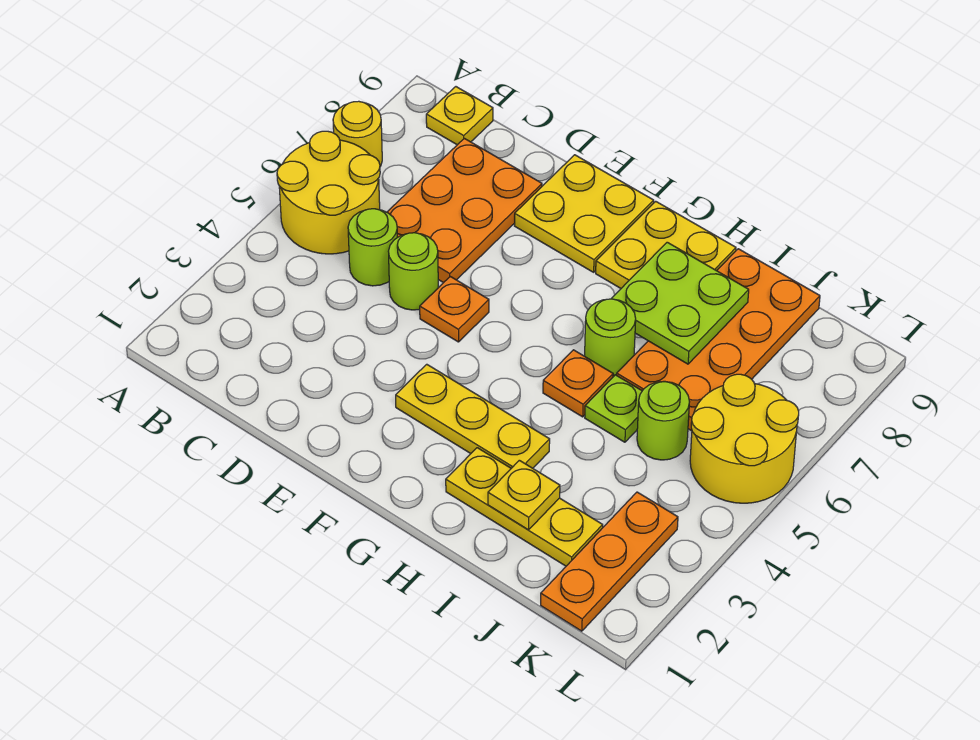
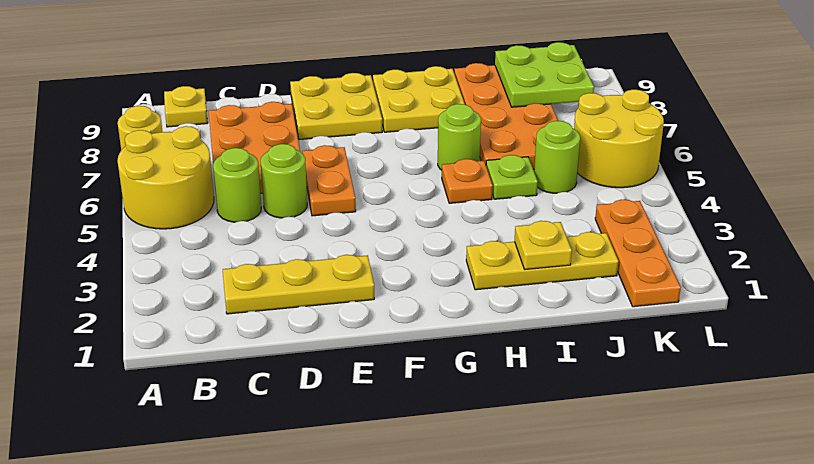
orange 1x1 plate [420,277,489,342] -> orange 1x2 plate [302,145,356,216]
yellow 1x3 plate [396,364,550,468] -> yellow 1x3 plate moved to [223,255,374,314]
lime 2x2 plate [611,242,749,364] -> lime 2x2 plate moved to [495,42,594,107]

